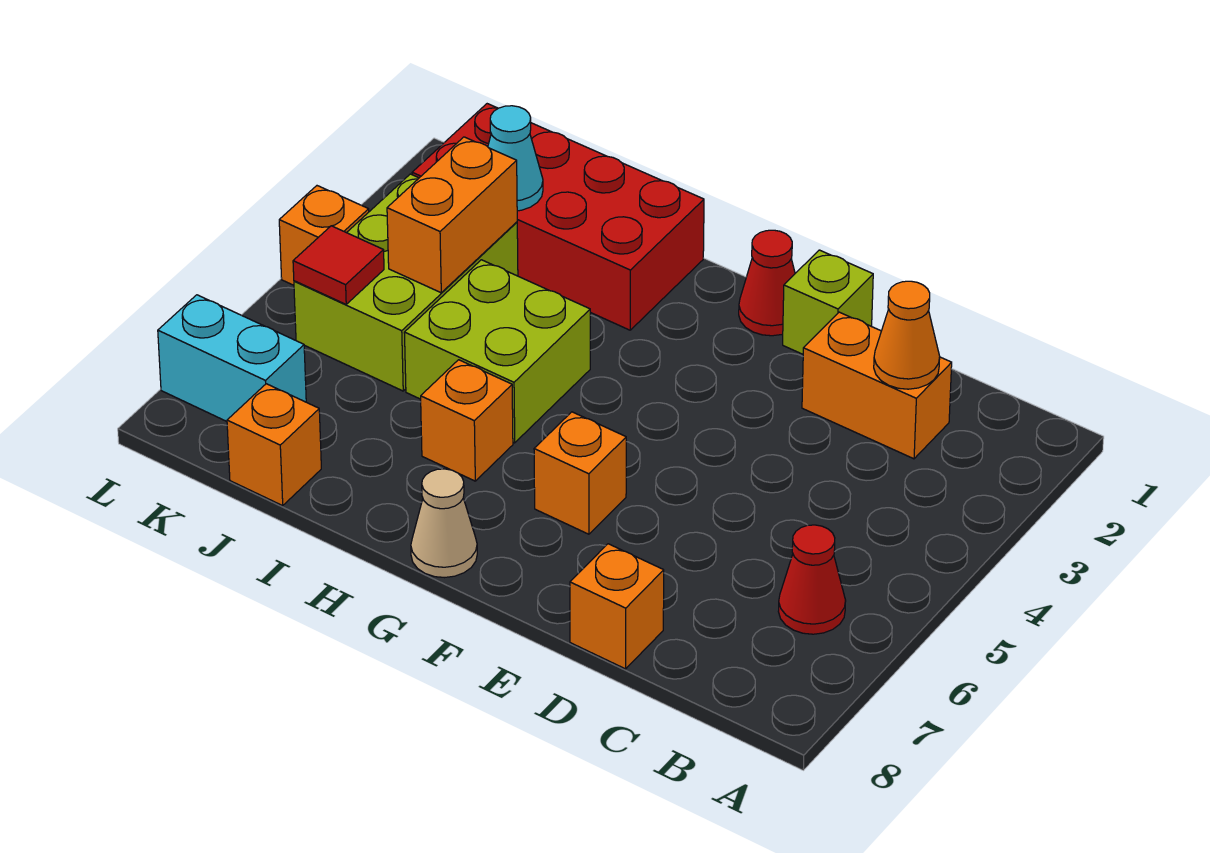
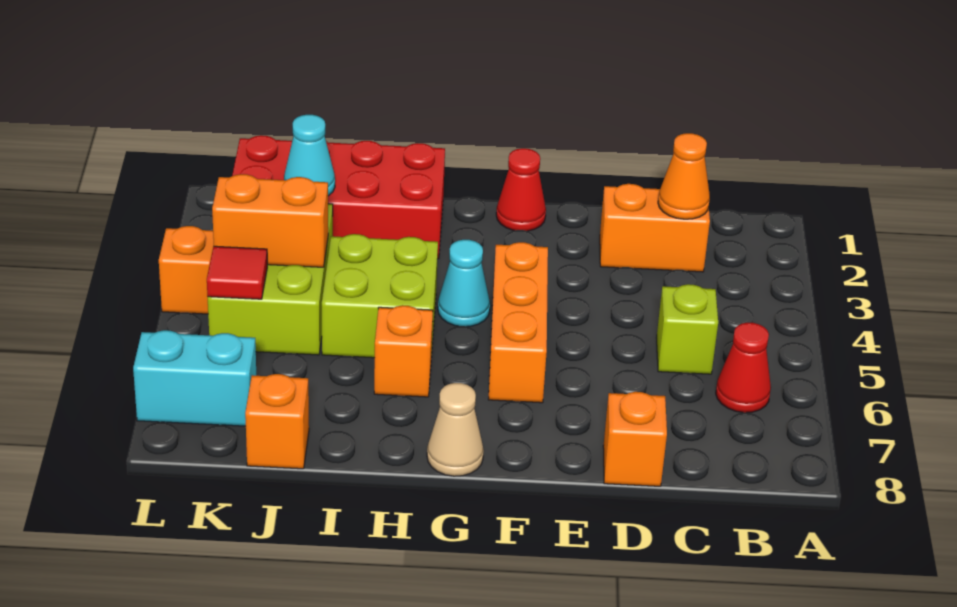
lime 1x1 brick [783,250,873,354] -> lime 1x1 brick moved to [657,284,718,374]
orange 1x1 brick [534,412,626,534] -> orange 1x3 brick [488,242,548,403]
none -> cyan 1x1 cone [438,240,490,326]
orange 1x2 brick [387,137,517,293] -> orange 1x2 brick turned to [212,174,328,267]

